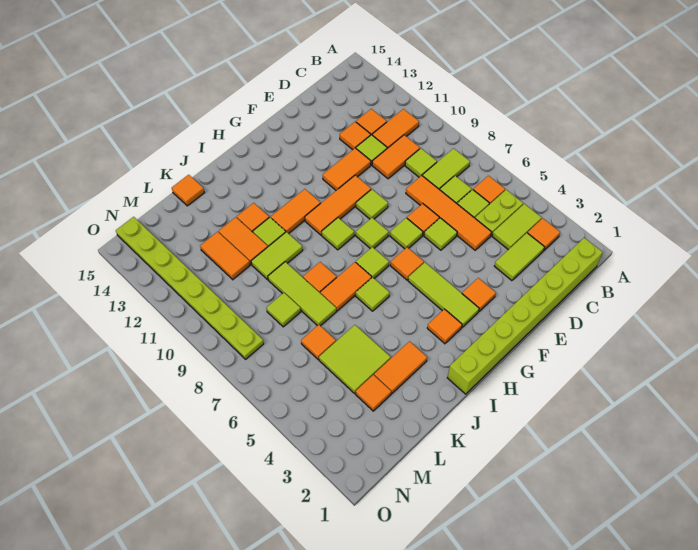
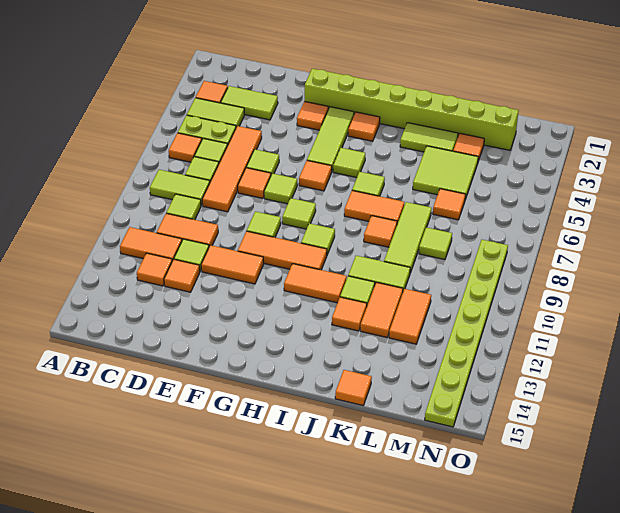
lime 1x8 brick [447,238,603,394] -> lime 1x8 brick moved to [305,69,519,150]
lime 1x1 tile [356,247,389,278] -> lime 1x1 tile moved to [333,148,365,178]
orange 1x2 tile [374,341,427,394] -> lime 1x2 tile [400,123,458,152]

